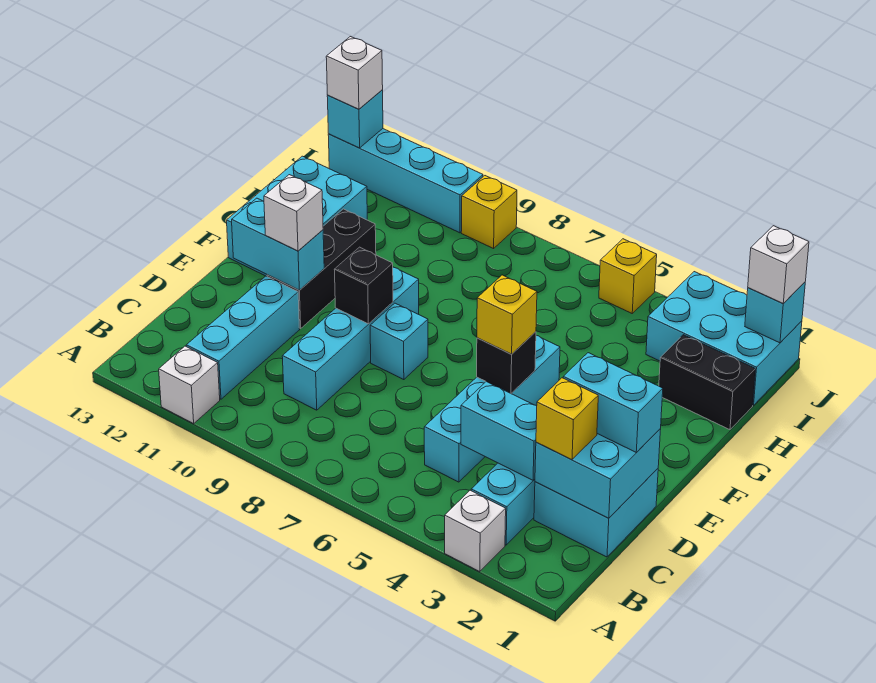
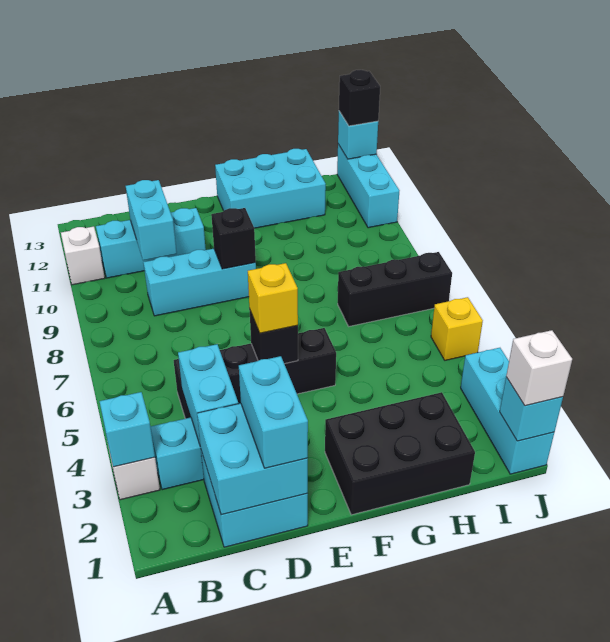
yellow 1x1 brick [536,378,598,459] -> none
cyan 1x4 brick [424,335,560,482] -> black 1x4 brick [174,328,336,419]
cyan 1x4 brick [282,267,419,410] -> cyan 1x3 brick [143,249,256,316]
cyan 1x1 brick [370,303,428,380] -> cyan 1x1 brick moved to [100,392,155,467]
black 1x3 brick [267,209,376,328] -> black 1x3 brick moved to [338,252,452,326]
cyan 1x2 brick [232,198,324,290] -> cyan 1x2 brick moved to [126,180,177,260]
white 1x1 brick [264,175,323,251] -> none
black 1x2 brick [659,335,755,430] -> black 2x3 brick [325,392,475,515]
cyan 2x3 brick [646,272,802,405] -> cyan 1x3 brick [461,348,554,474]
yellow 1x1 brick [461,176,517,248] -> none
cyan 1x4 brick [328,129,483,233] -> cyan 1x3 brick [337,144,400,228]
white 1x1 brick [326,37,383,109] -> black 1x1 brick [339,70,380,126]

